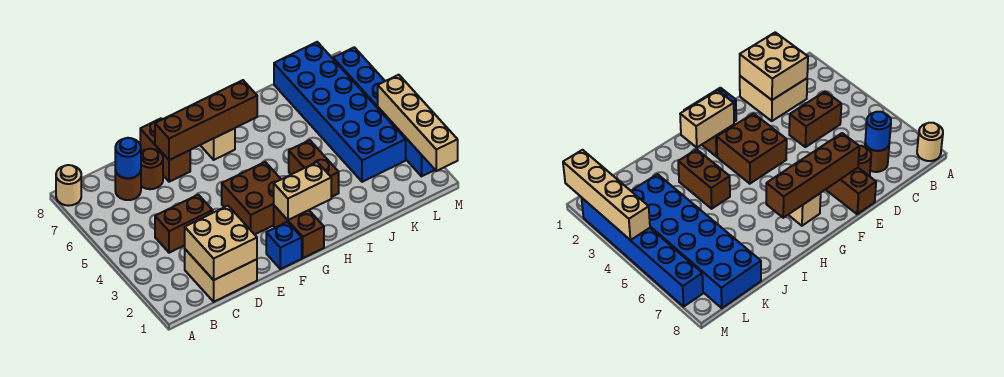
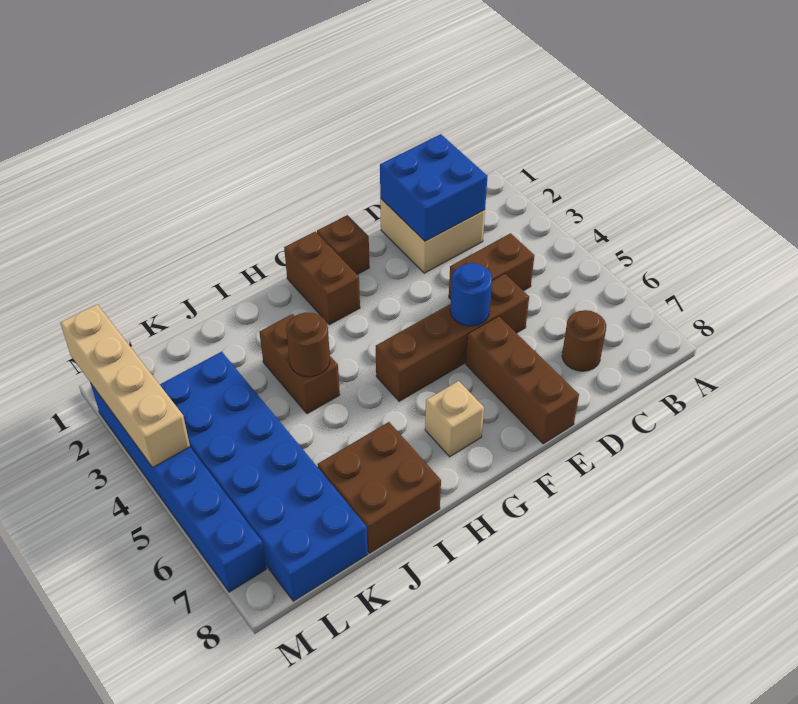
tan 1x1 round brick [56,165,81,206] -> none
tan 2x2 brick [185,206,257,280] -> blue 2x2 brick [380,134,488,241]
blue 1x1 round brick [115,138,141,178] -> blue 1x1 round brick moved to [450,263,492,326]
brown 1x1 round brick [141,149,163,189] -> brown 1x1 round brick moved to [286,312,330,377]
brown 1x2 brick [140,118,190,182] -> brown 1x3 brick [466,316,579,444]
brown 1x4 brick [155,80,257,160] -> brown 1x4 brick moved to [376,274,529,401]
blue 1x1 brick [266,222,302,269] -> brown 1x1 brick [317,215,369,274]
brown 2x2 brick [222,162,281,235] -> brown 2x2 brick moved to [318,422,441,553]
tan 1x2 brick [274,162,331,220] -> none

